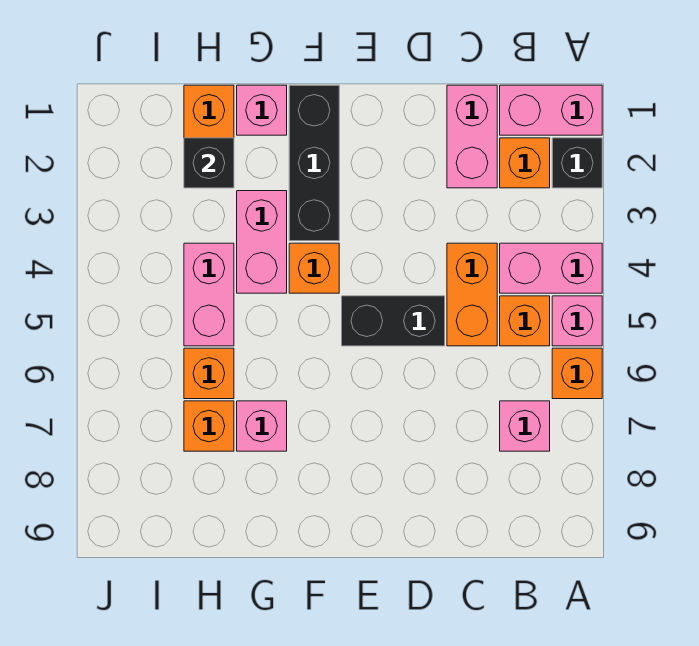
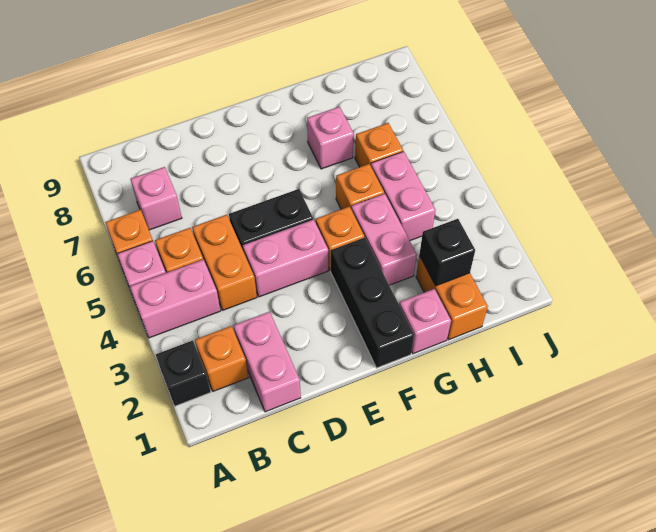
pink 1x2 brick [500,85,602,135] -> pink 1x2 brick moved to [243,219,328,297]
orange 1x1 brick [184,401,234,451] -> orange 1x1 brick moved to [336,164,384,209]

